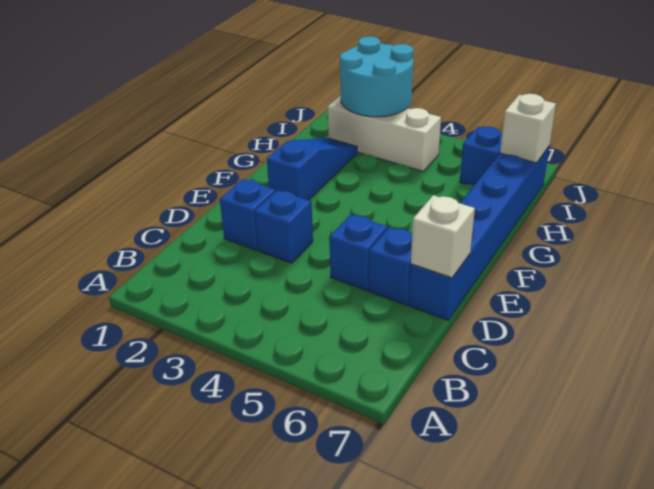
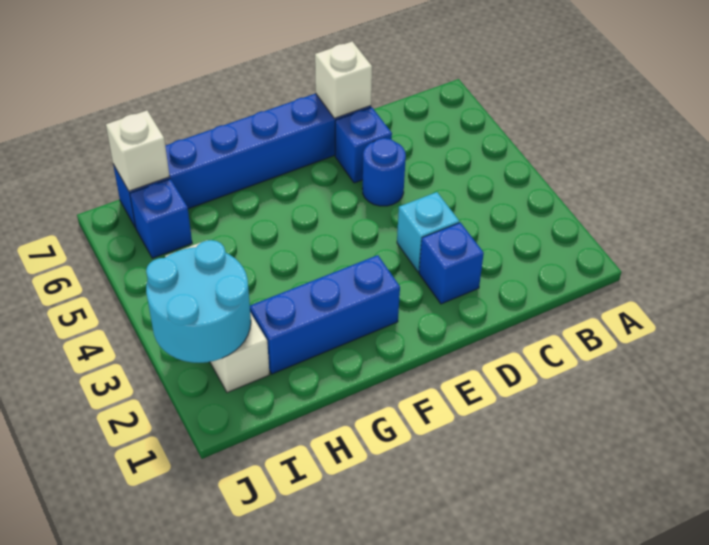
blue 1x1 brick [255,190,313,263] -> cyan 1x1 brick [397,192,459,272]
blue 1x1 brick [329,214,388,291] -> blue 1x1 round brick [362,138,406,206]
blue 1x3 slope [267,138,357,200] -> blue 1x3 brick [250,255,400,374]

